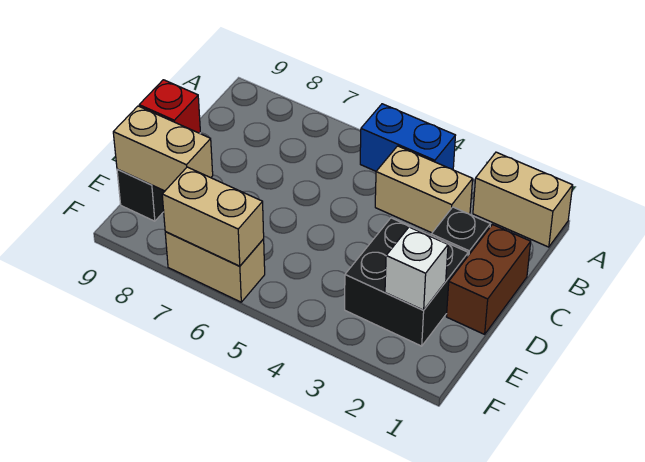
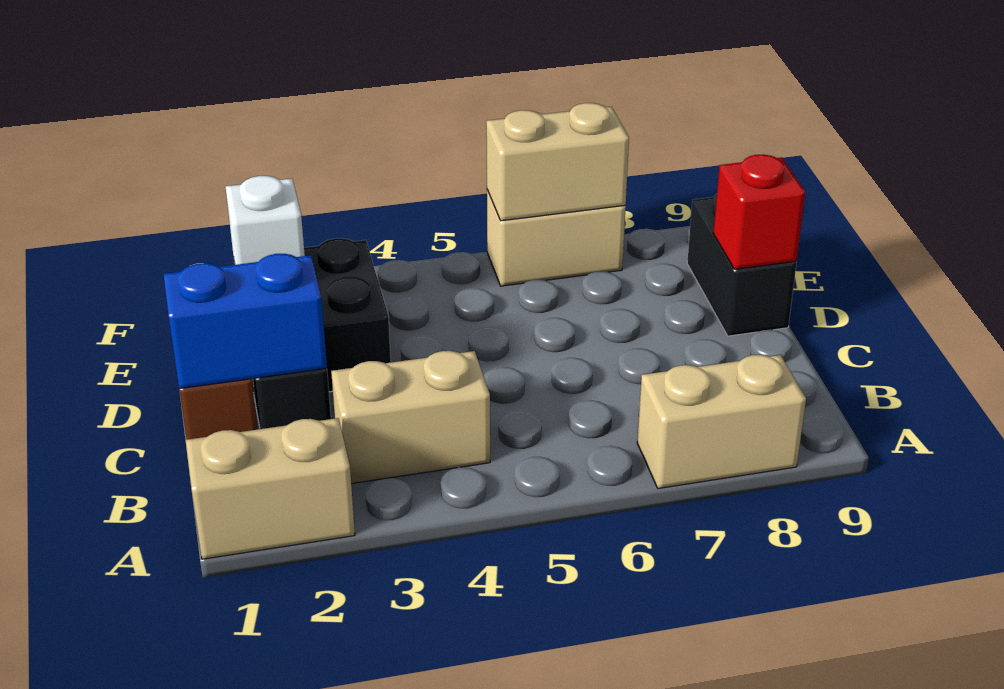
blue 1x2 brick [360,104,456,171] -> blue 1x2 brick moved to [164,254,327,389]
tan 1x2 brick [113,106,213,191] -> tan 1x2 brick moved to [637,355,806,488]

